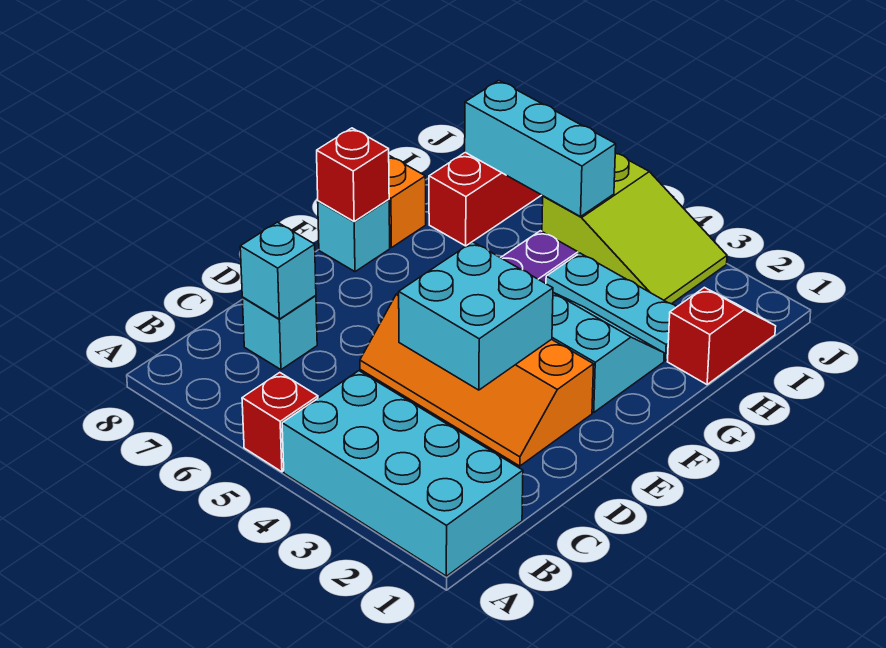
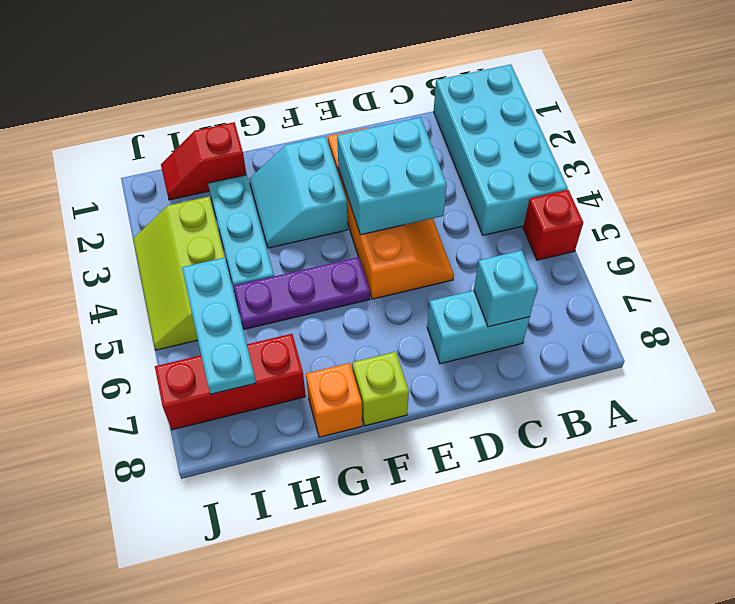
cyan 1x1 brick [242,296,317,370] -> cyan 1x2 brick [427,290,530,364]
cyan 1x1 brick [318,200,390,272] -> lime 1x1 brick [352,352,409,426]
red 1x1 brick [317,128,389,221] -> none
lime 2x3 slope [542,153,727,304] -> lime 2x3 slope turned to [133,196,225,350]
cyan 1x3 brick [465,81,616,217] -> cyan 1x3 plate [182,258,256,394]

